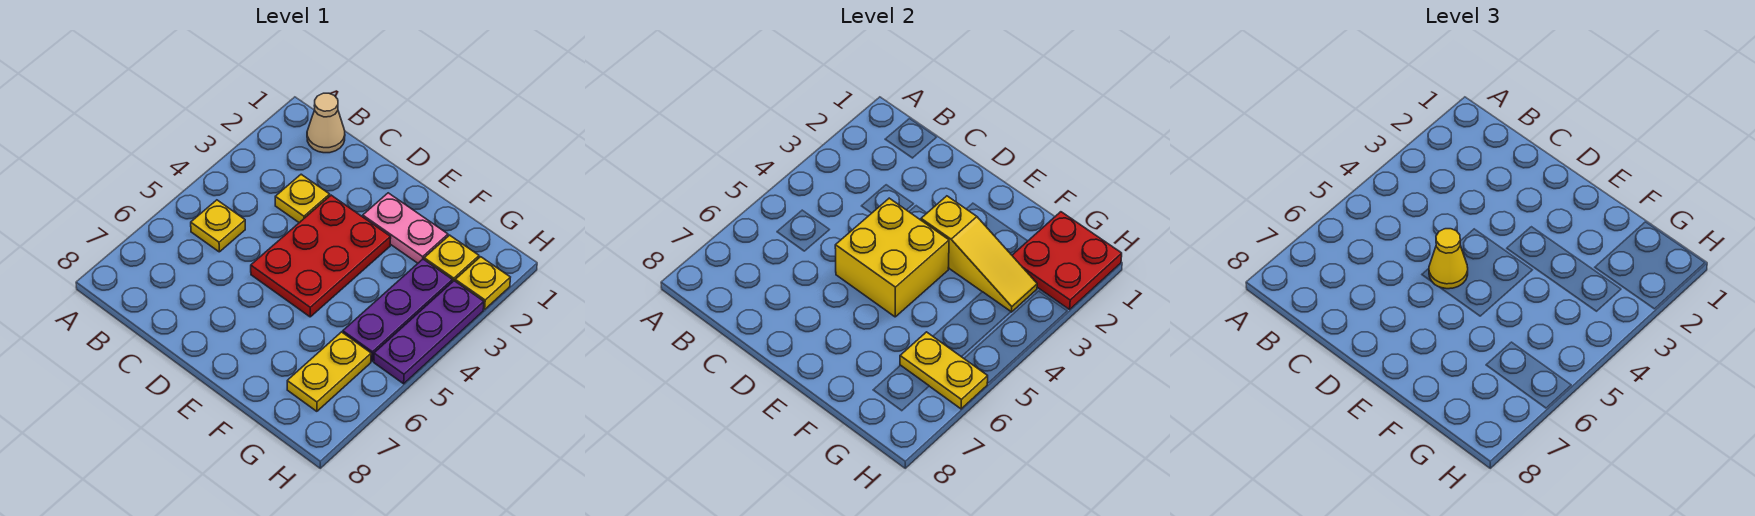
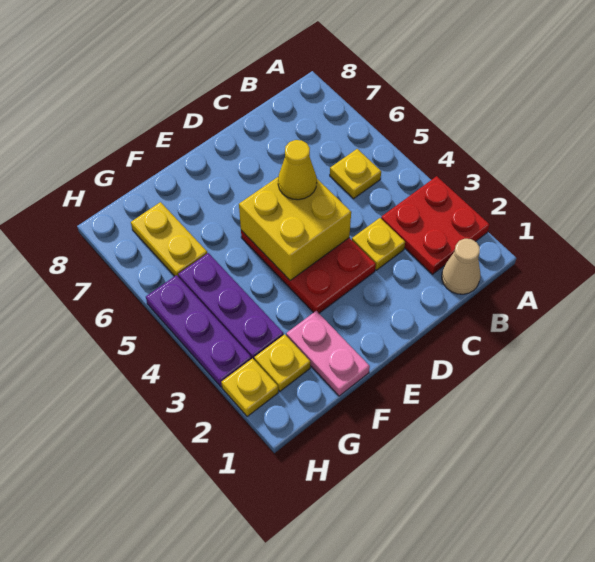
pink 1x2 plate [363,193,448,263] -> pink 1x2 plate turned to [286,311,370,396]
yellow 1x3 slope [921,196,1037,312] -> none
red 2x2 plate [1012,212,1122,310] -> red 2x2 plate moved to [381,176,490,274]
yellow 1x2 plate [900,332,988,409] -> none

